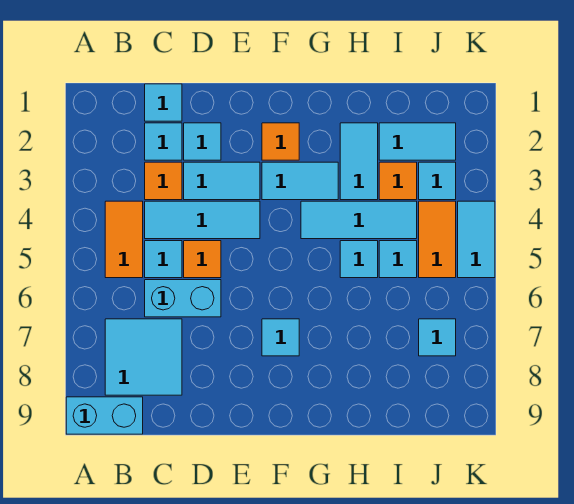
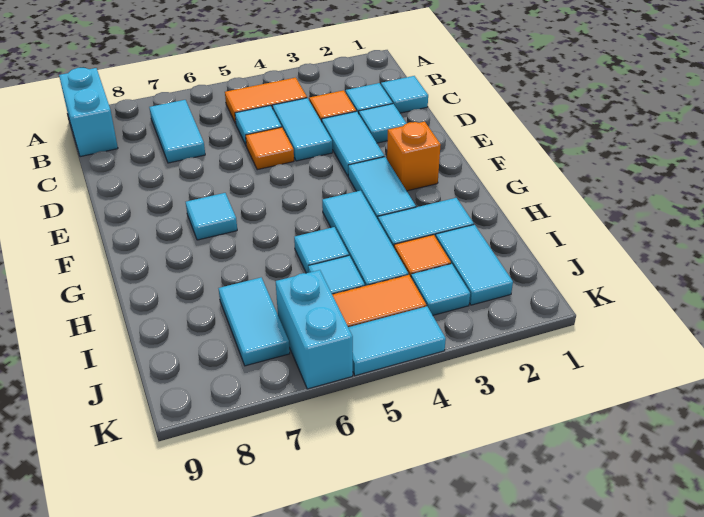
cyan 2x2 tile [105,319,182,395] -> cyan 1x2 tile [149,100,205,163]
cyan 1x3 tile [145,201,260,239] -> cyan 1x2 tile [272,98,332,161]
cyan 1x2 brick [145,280,221,317] -> cyan 1x2 brick moved to [276,270,353,389]
orange 1x1 tile [262,123,299,160] -> orange 1x1 brick [387,122,441,191]
cyan 1x1 tile [419,319,456,356] -> cyan 1x2 tile [218,277,290,366]

